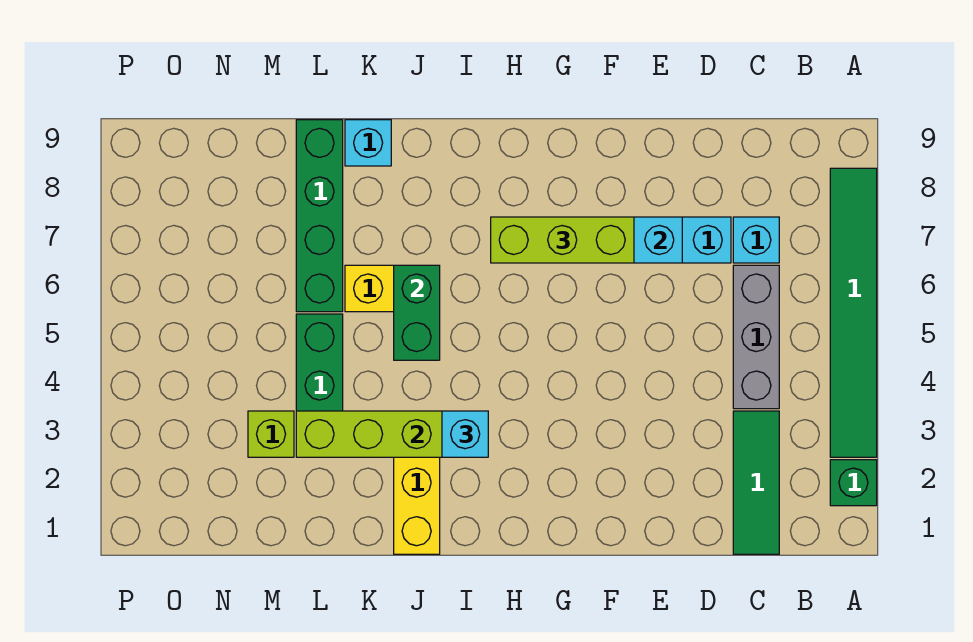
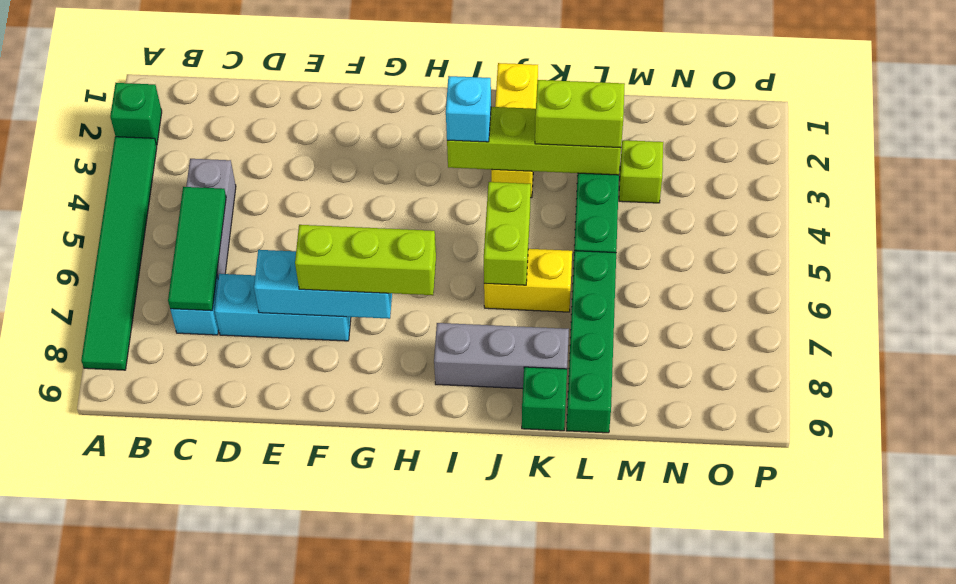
green 1x3 tile [733,411,779,554] -> green 1x3 tile moved to [168,187,226,311]
none -> grey 1x3 brick [434,323,569,389]
green 1x2 brick [394,265,440,360] -> lime 1x2 brick [484,182,531,285]
none -> lime 1x2 brick [535,80,625,148]
cyan 1x1 brick [345,120,391,166] -> green 1x1 brick [522,367,567,431]

